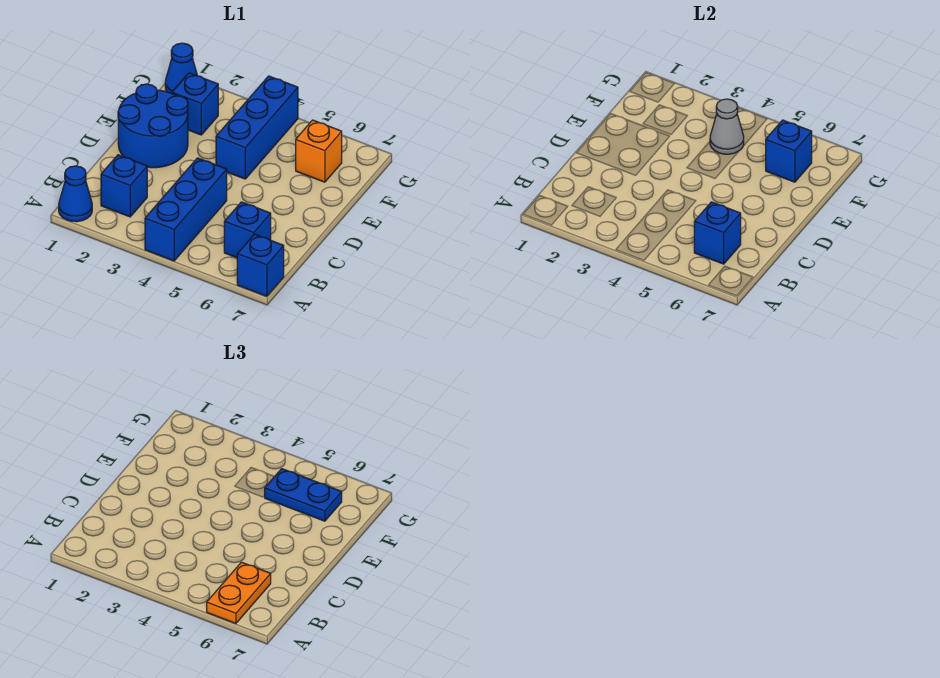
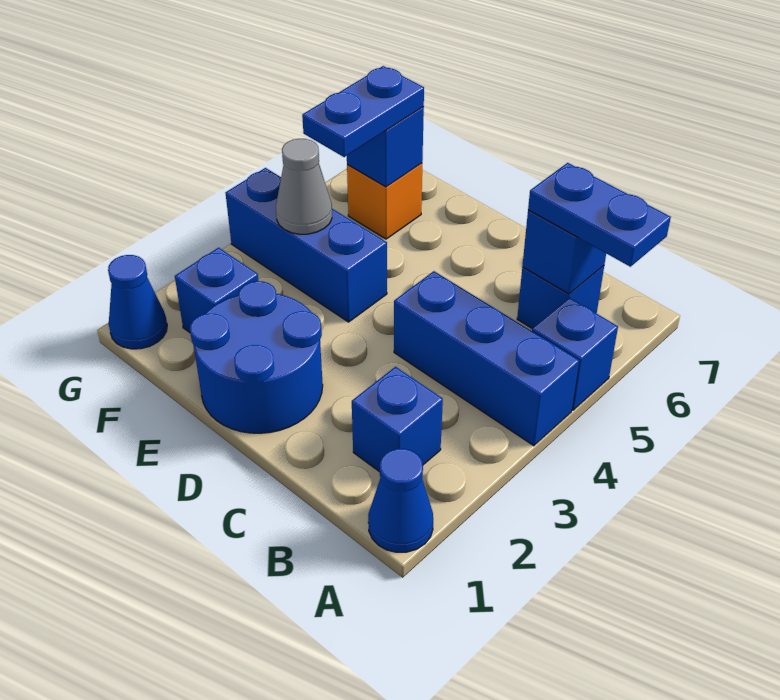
orange 1x2 plate [207,562,271,624] -> blue 1x2 plate [528,163,671,267]
blue 1x1 brick [237,234,284,296] -> blue 1x1 brick moved to [532,298,618,410]

